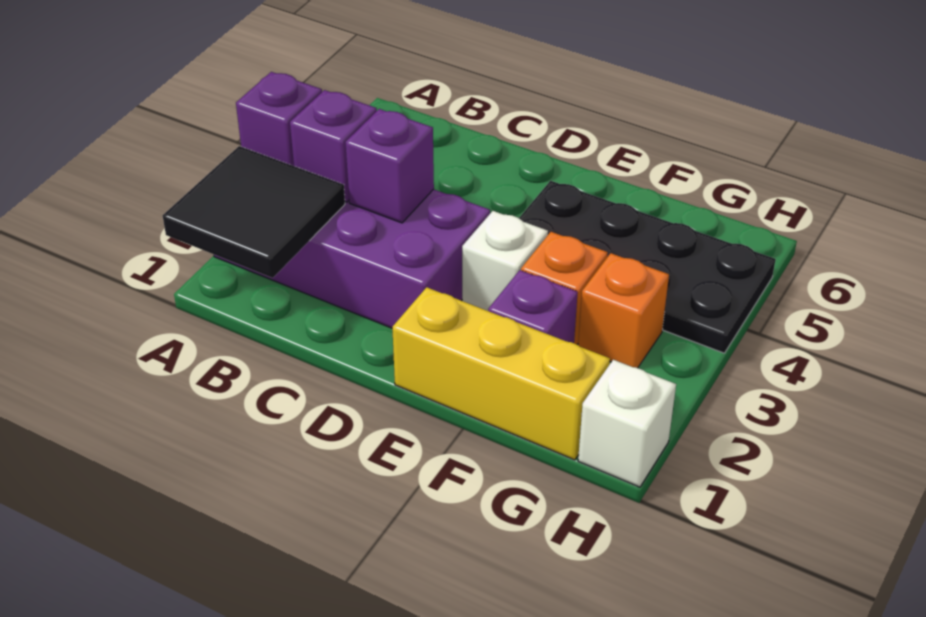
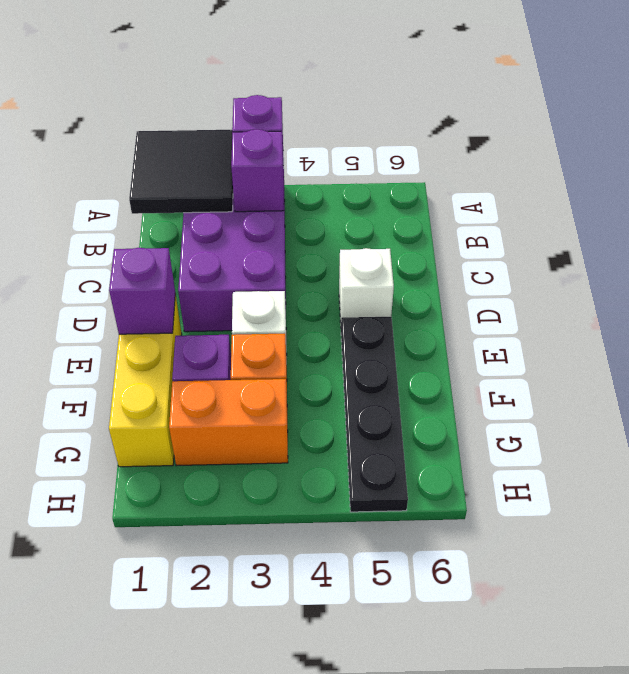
purple 1x1 brick [345,109,434,223] -> purple 1x1 brick moved to [109,248,175,334]
black 2x4 plate [519,181,776,353] -> black 1x4 plate [341,317,408,512]
orange 1x1 brick [578,253,669,368] -> orange 1x2 brick [169,379,288,466]
white 1x1 brick [578,360,676,487] -> white 1x1 brick moved to [339,248,394,323]

